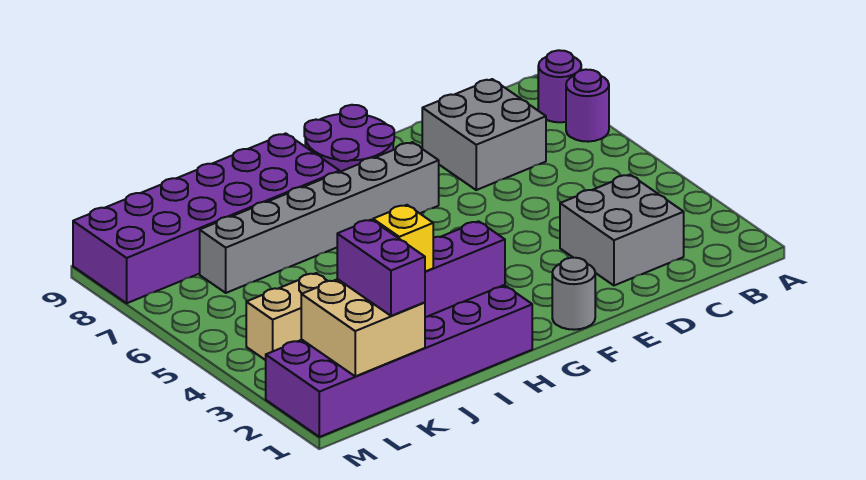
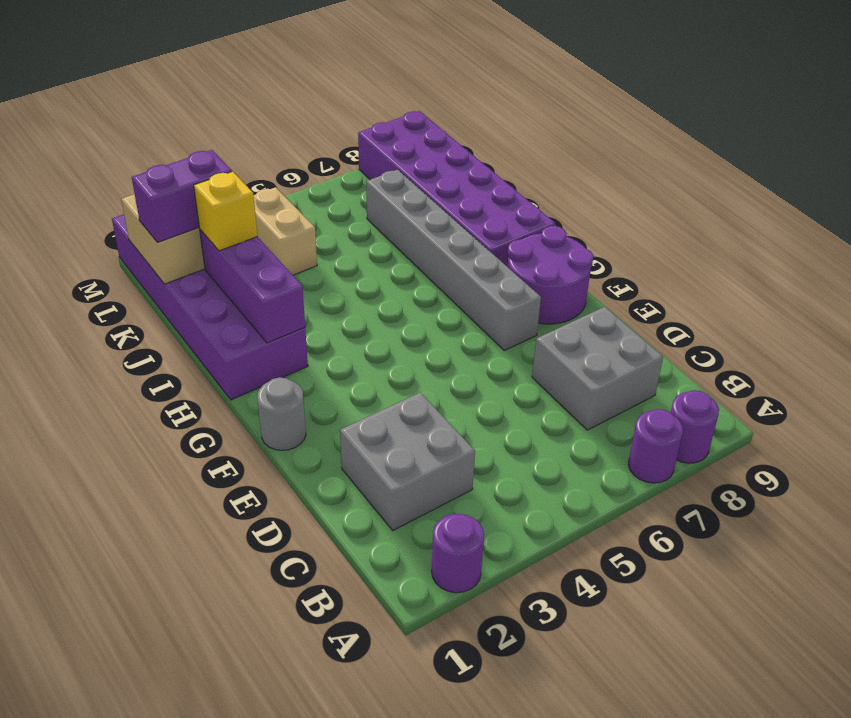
none -> purple 1x1 round brick [432,514,484,593]

